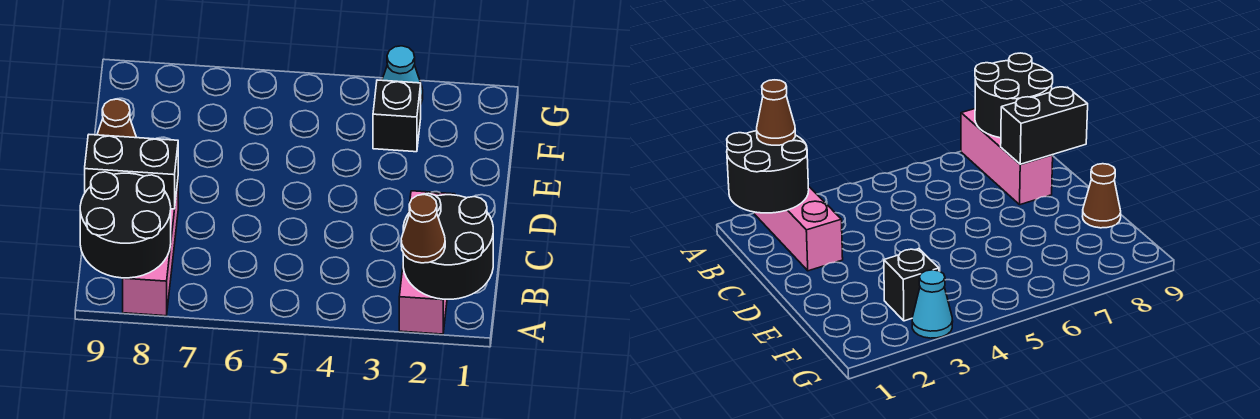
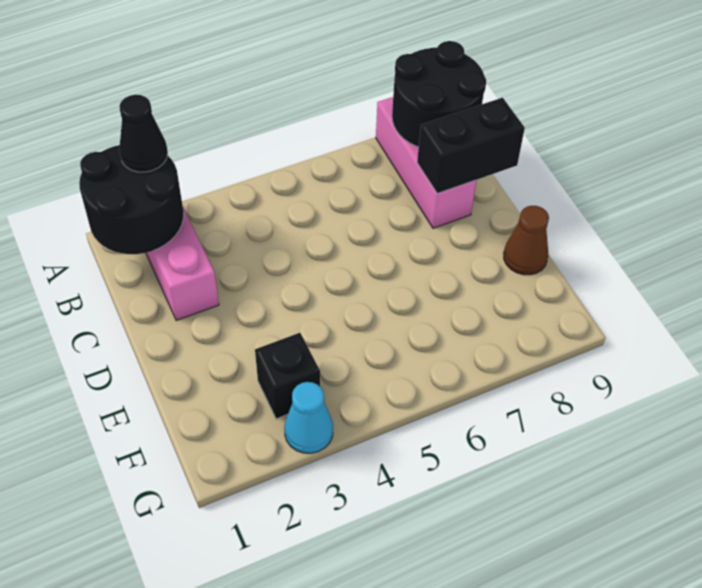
brown 1x1 cone [401,194,445,263] -> black 1x1 cone [119,95,168,172]

